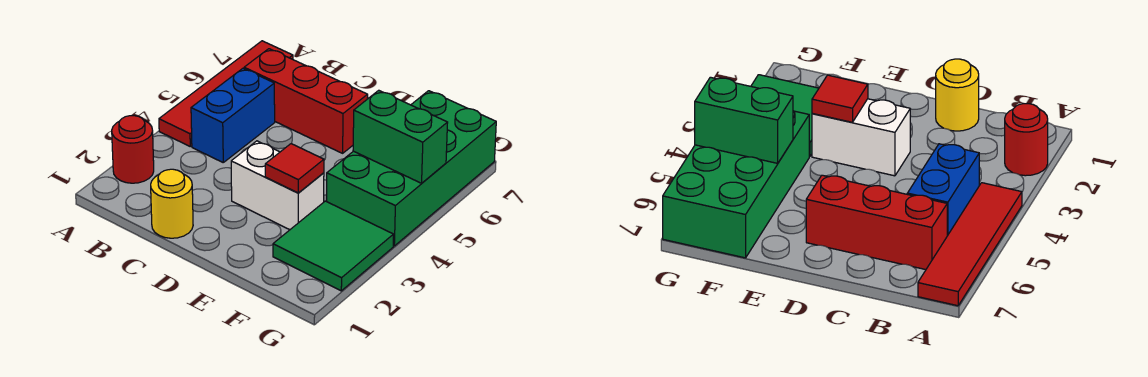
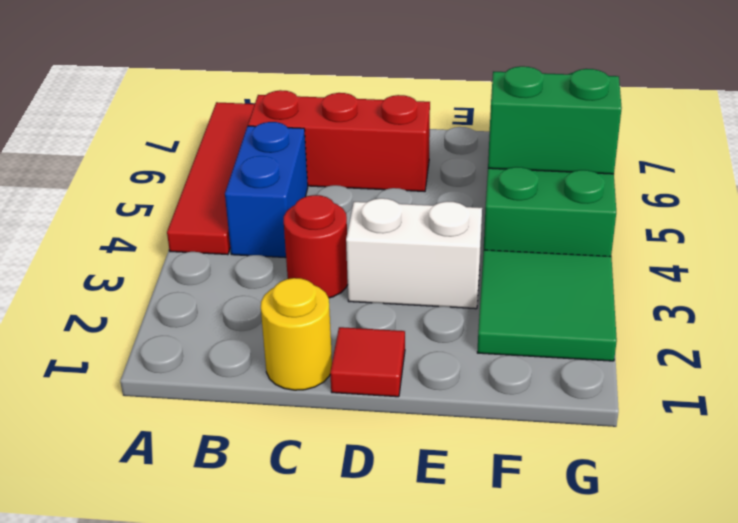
red 1x1 round brick [112,116,154,183] -> red 1x1 round brick moved to [284,195,348,298]
red 1x1 tile [265,144,324,193] -> red 1x1 tile moved to [330,327,405,397]

